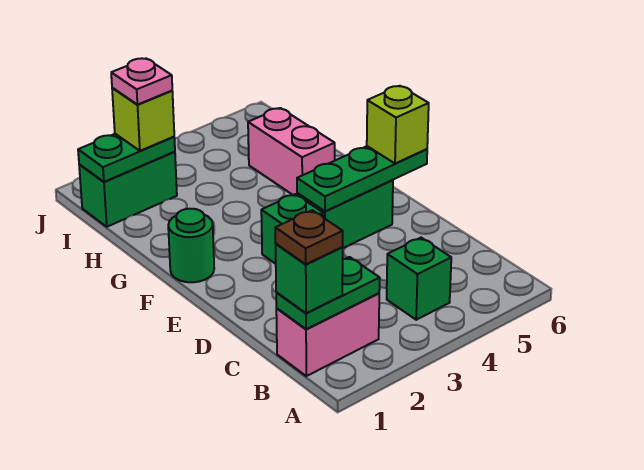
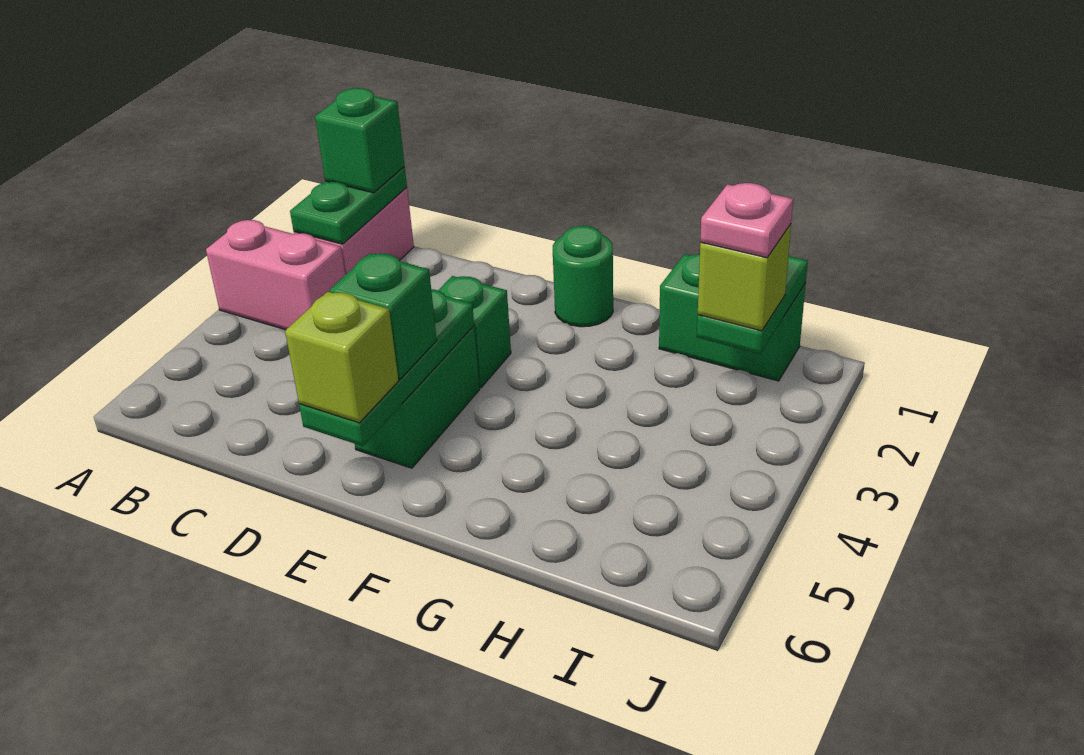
brown 1x1 plate [275,210,343,264] -> none
green 1x1 brick [387,238,451,320] -> green 1x1 brick moved to [330,253,437,379]
pink 1x2 brick [248,108,335,195] -> pink 1x2 brick moved to [206,220,345,330]
green 1x2 brick [79,152,177,227] -> green 1x2 brick turned to [659,254,806,381]

